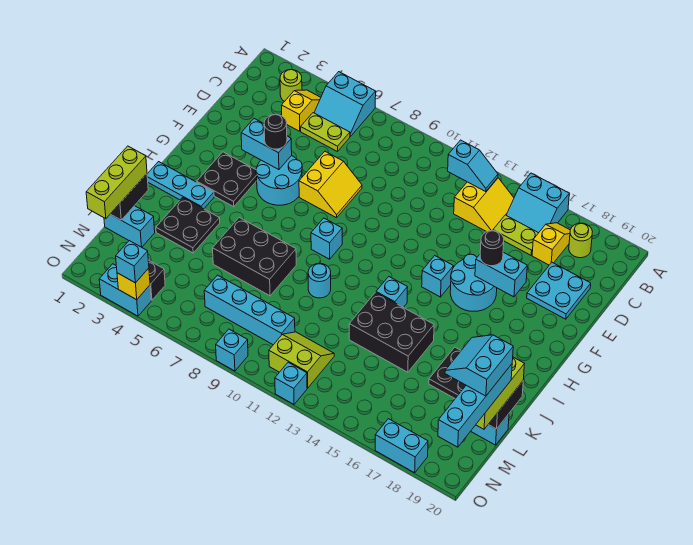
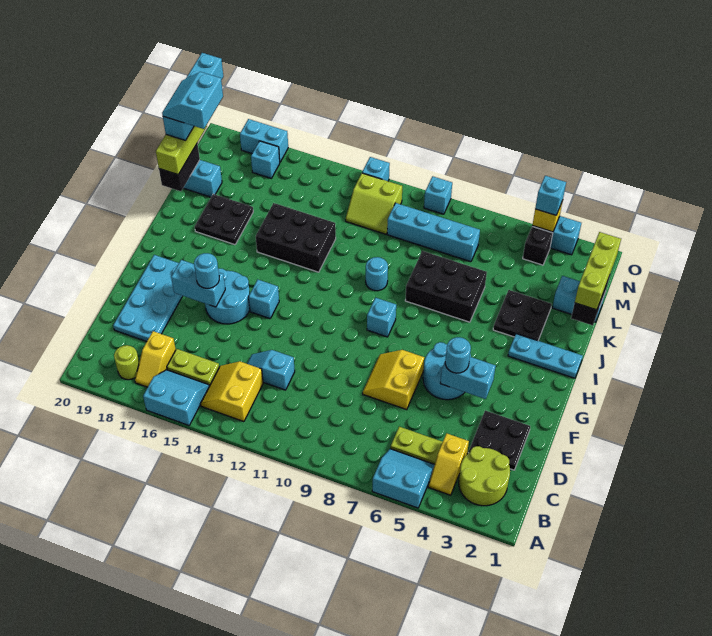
lime 1x1 round brick [280,70,302,102] -> lime 2x2 round brick [459,446,510,506]
cyan 1x2 slope [448,140,498,191] -> cyan 1x2 slope moved to [247,350,295,390]
cyan 2x2 plate [527,262,591,319] -> cyan 2x4 plate [113,255,182,342]
black 1x1 round brick [264,115,287,149] -> cyan 1x1 round brick [445,337,471,373]
black 1x1 round brick [480,231,504,266] -> cyan 1x1 round brick [194,253,219,288]
black 2x2 plate [197,152,257,207] -> black 2x2 plate moved to [469,411,530,470]
cyan 1x1 brick [376,277,408,307] -> cyan 1x1 brick moved to [251,141,280,178]
cyan 2x2 slope [445,335,513,396] -> cyan 2x2 slope turned to [162,72,223,129]

